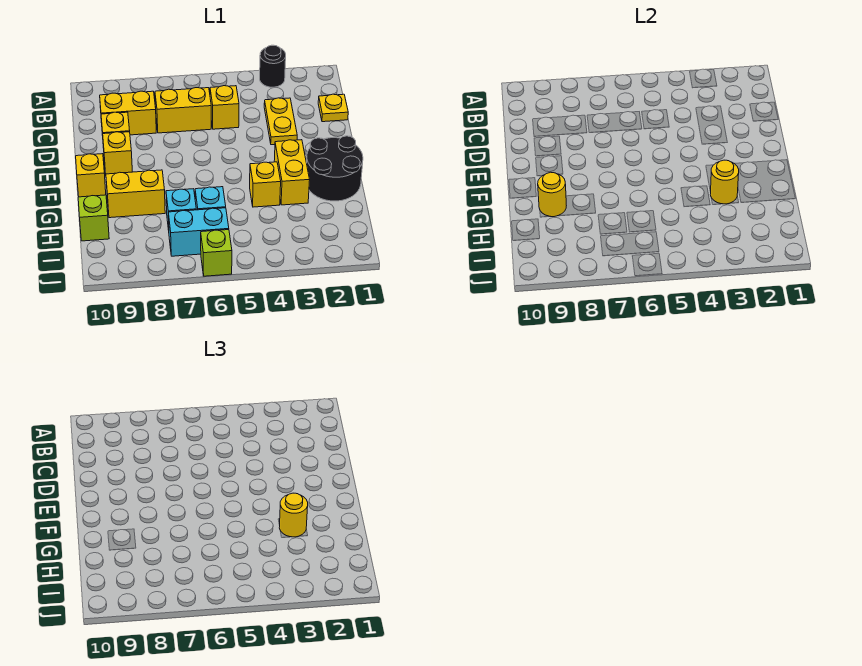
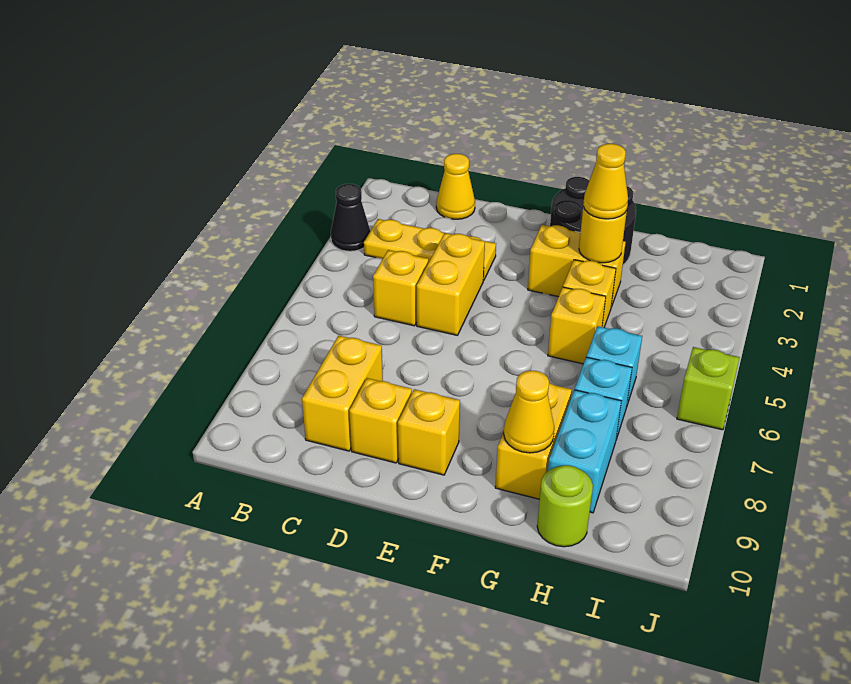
black 1x1 round brick [260,45,286,87] -> black 1x1 cone [331,184,370,251]
yellow 1x1 plate [318,94,348,122] -> yellow 1x1 cone [436,154,475,219]
yellow 1x2 plate [264,98,297,145] -> yellow 1x3 plate [364,219,496,281]
yellow 1x2 brick [155,88,211,133] -> yellow 1x2 brick moved to [417,233,485,335]
yellow 1x1 brick [76,154,106,197] -> yellow 1x1 brick moved to [548,287,606,364]
yellow 1x1 round brick [279,493,308,537] -> yellow 1x1 cone [583,144,628,219]
yellow 1x1 round brick [538,172,566,217] -> yellow 1x1 cone [504,371,554,453]
lime 1x1 brick [78,195,109,241] -> lime 1x1 round brick [537,465,593,547]
cyan 1x2 brick [168,208,229,256] -> cyan 1x2 brick moved to [548,390,621,513]

